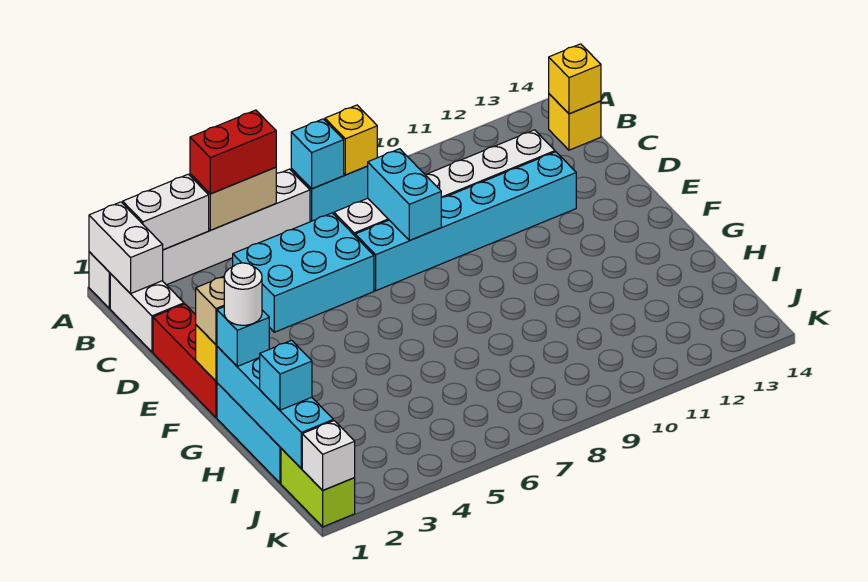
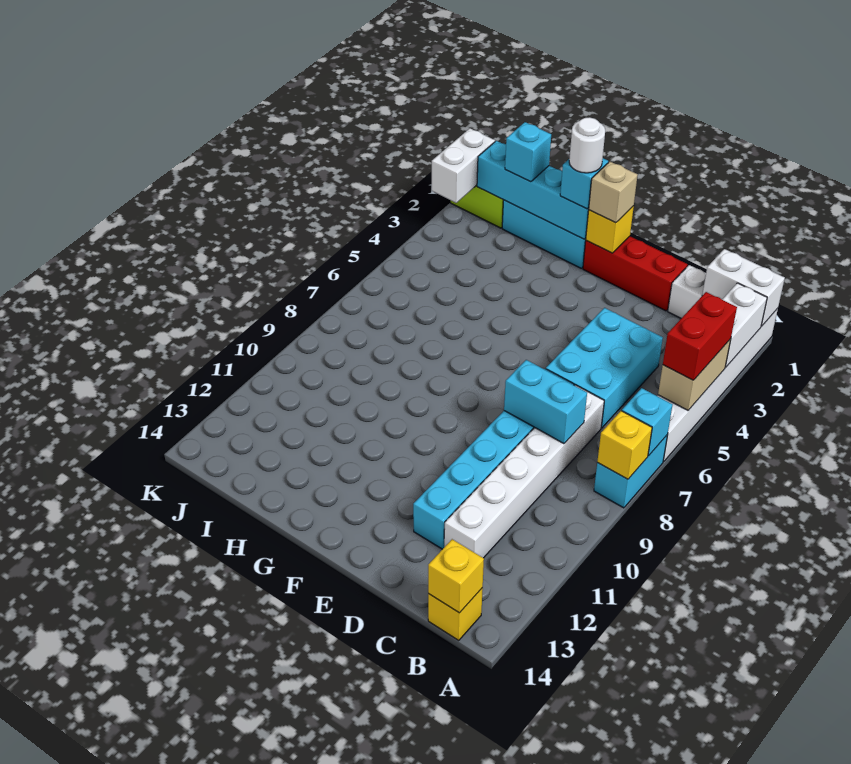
white 1x1 brick [302,421,355,490] -> white 1x2 brick [432,128,495,203]

